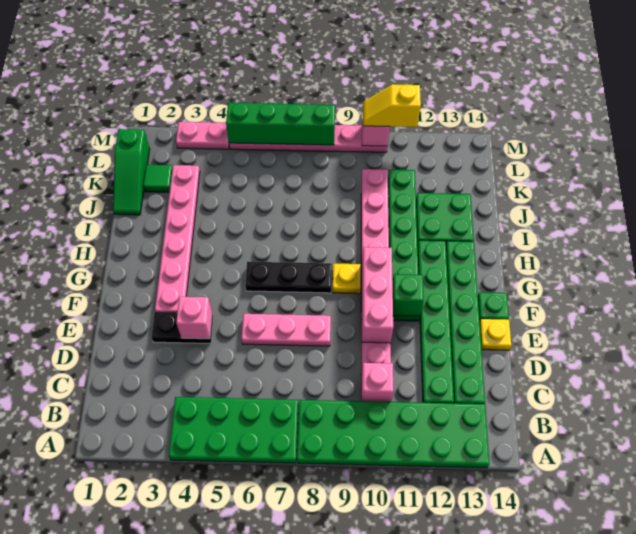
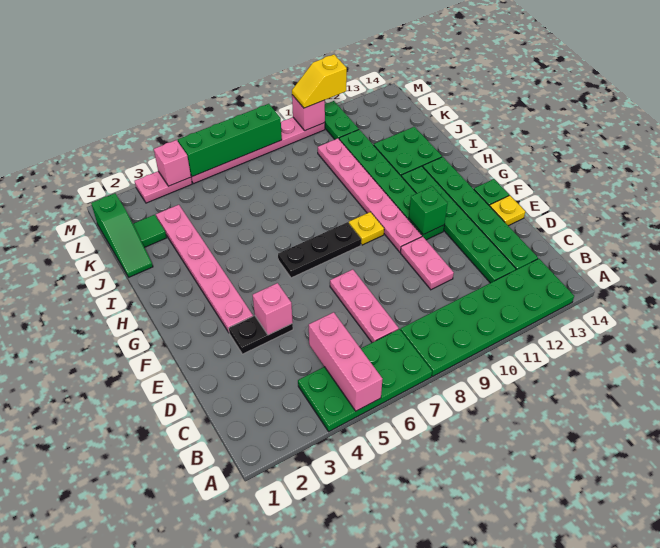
pink 1x1 brick [361,363,393,402] -> pink 1x1 brick moved to [154,140,191,186]
pink 1x3 plate [242,314,331,346] -> pink 1x3 plate turned to [330,269,399,343]
pink 1x3 brick [362,247,393,343] -> pink 1x3 brick moved to [309,312,382,411]
none -> green 1x2 plate [325,101,359,139]

